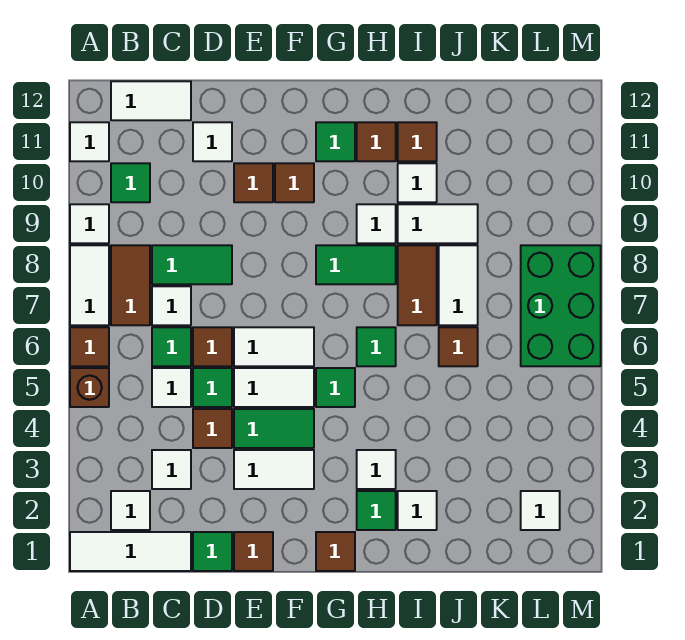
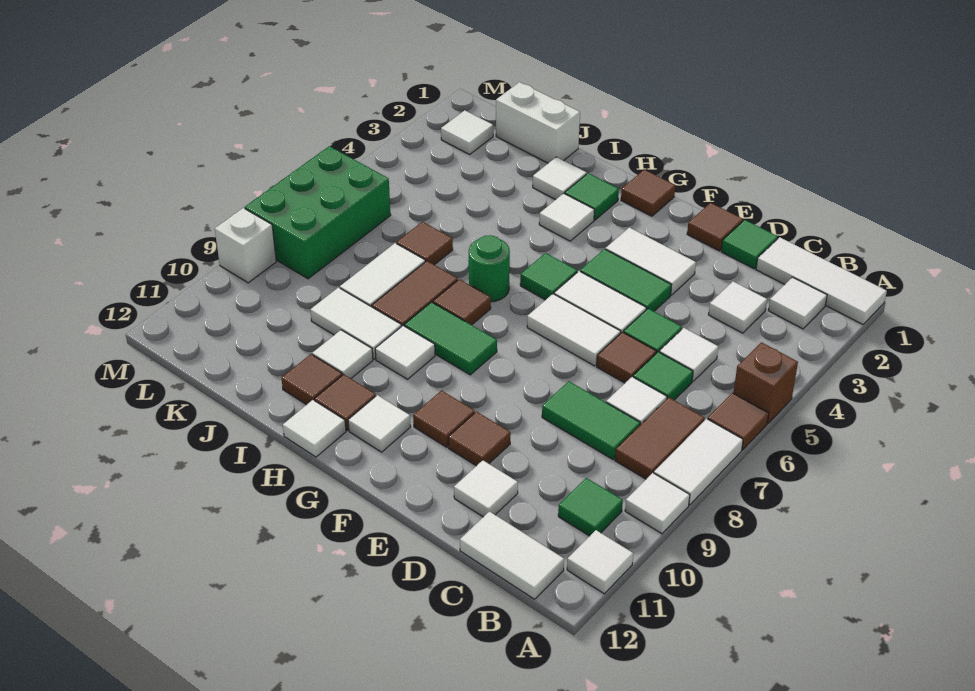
brown 1x1 tile [193,409,232,448] -> brown 1x1 tile moved to [433,279,491,325]
green 1x1 tile [316,122,355,161] -> white 1x1 tile [348,395,411,452]
green 1x1 tile [357,327,396,366] -> green 1x1 round brick [469,235,510,302]
none -> white 1x1 tile [283,400,346,457]
none -> white 1x2 brick [496,82,580,163]
none -> white 1x1 brick [215,208,276,283]

